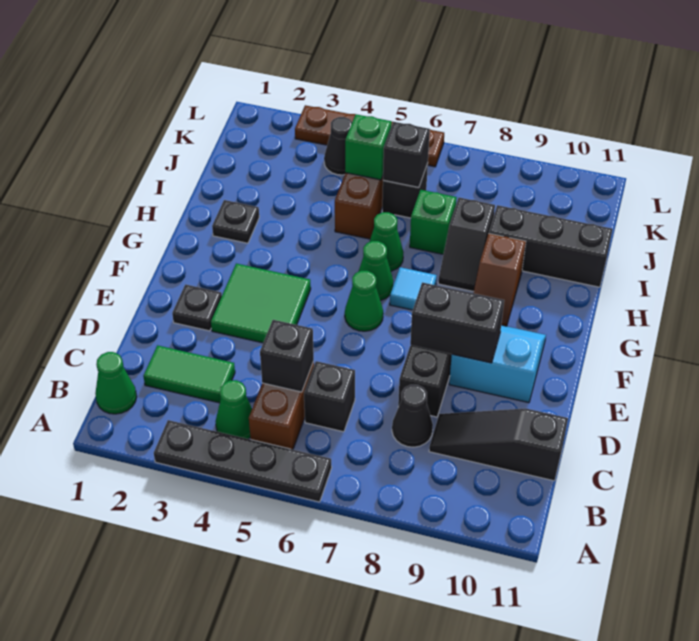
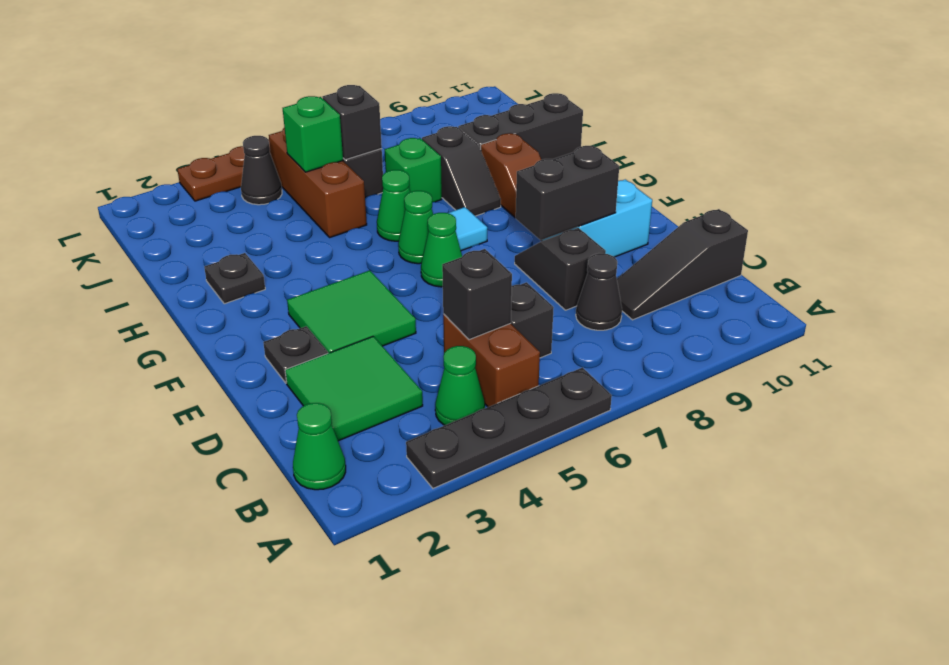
green 1x2 tile [143,345,235,403] -> green 2x2 tile [285,336,423,441]

